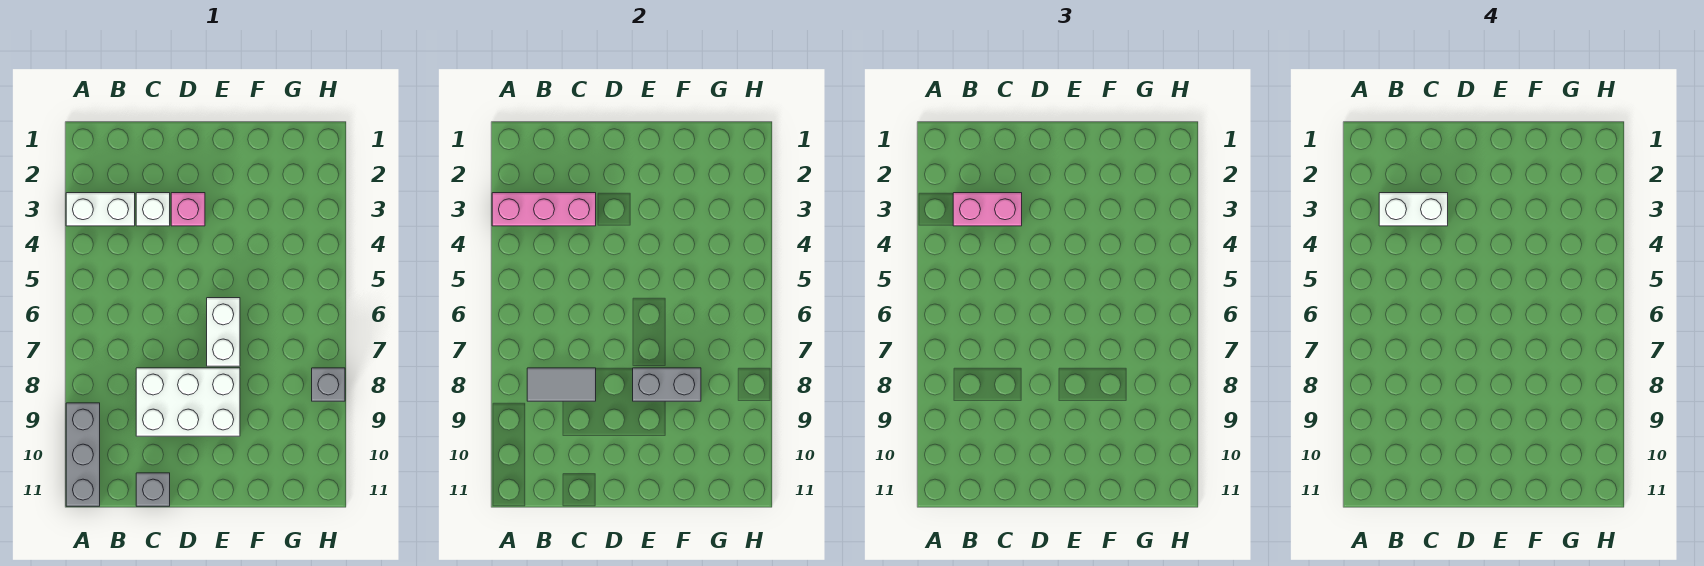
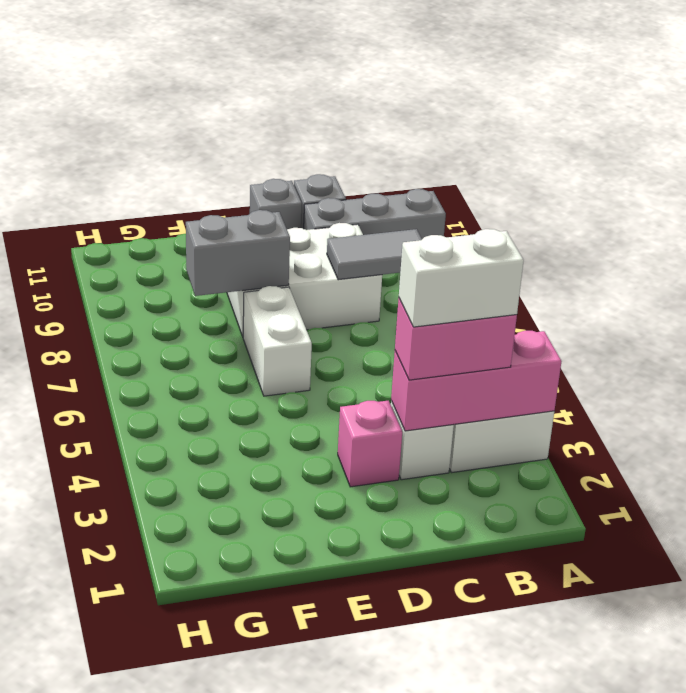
grey 1x3 brick [66,403,100,506] -> grey 1x3 brick turned to [304,189,446,239]
grey 1x1 brick [312,368,345,401] -> grey 1x1 brick moved to [250,179,302,229]

